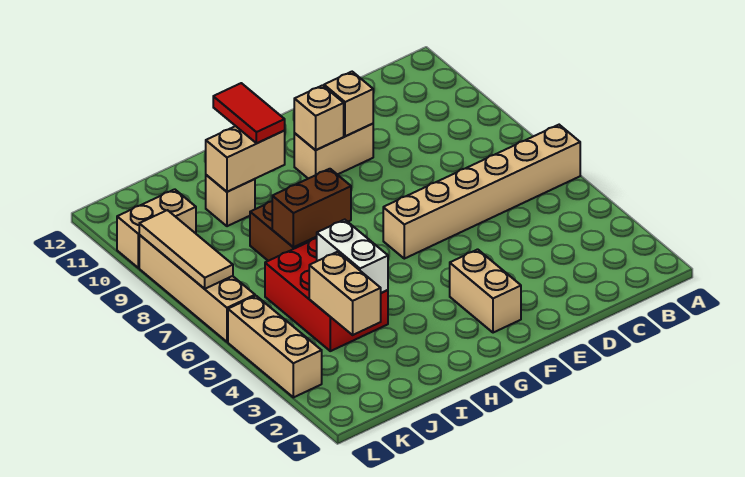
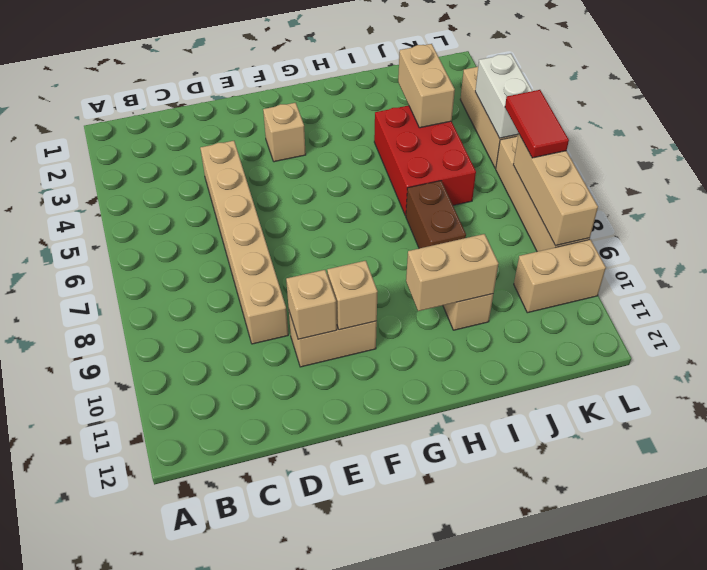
tan 1x6 brick [383,125,580,259] -> tan 1x6 brick turned to [200,141,288,344]
tan 1x2 brick [450,249,521,333] -> tan 1x1 brick [263,103,306,162]
brown 1x2 brick [272,169,351,247] -> none
red 1x2 tile [213,83,285,143] -> red 1x2 tile moved to [505,90,569,158]
white 1x2 brick [317,220,388,293] -> white 1x2 brick moved to [475,54,532,138]
tan 1x3 tile [139,210,233,289] -> tan 1x3 brick [513,134,598,246]

